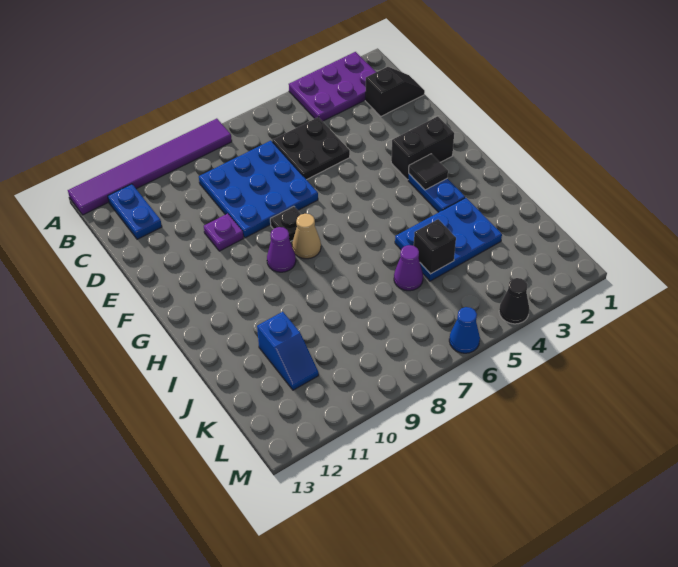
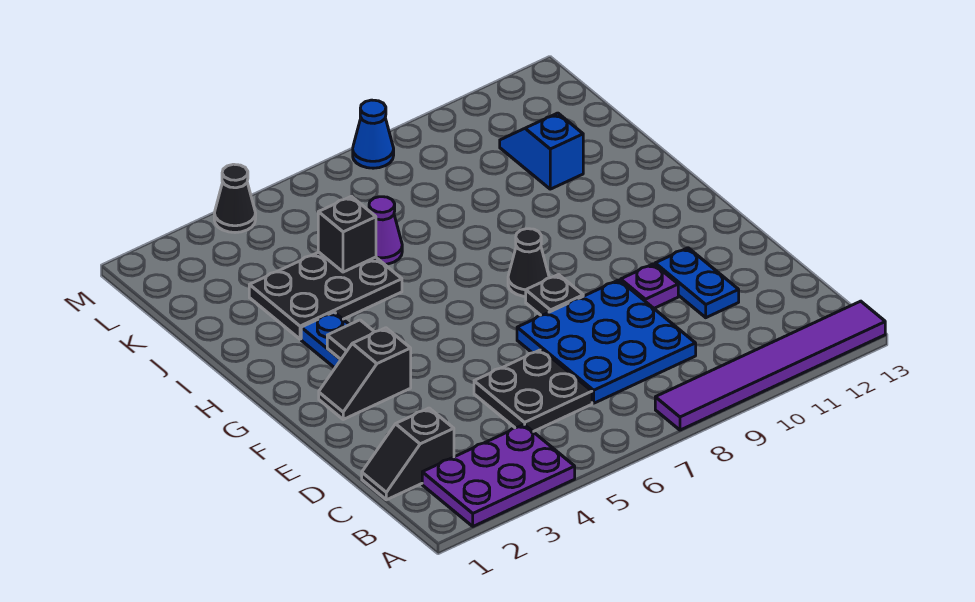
blue 1x2 plate [108,184,162,239] -> blue 1x2 plate moved to [655,248,739,318]
black 1x2 brick [391,116,454,180] -> black 1x2 slope [319,328,411,419]
tan 1x1 cone [292,214,321,259] -> black 1x1 cone [508,229,549,296]
purple 1x1 cone [267,227,296,272] -> none
blue 2x3 plate [395,198,502,281] -> black 2x3 plate [249,252,402,339]
blue 1x1 cone [449,307,480,353] -> blue 1x1 cone moved to [353,100,394,168]

